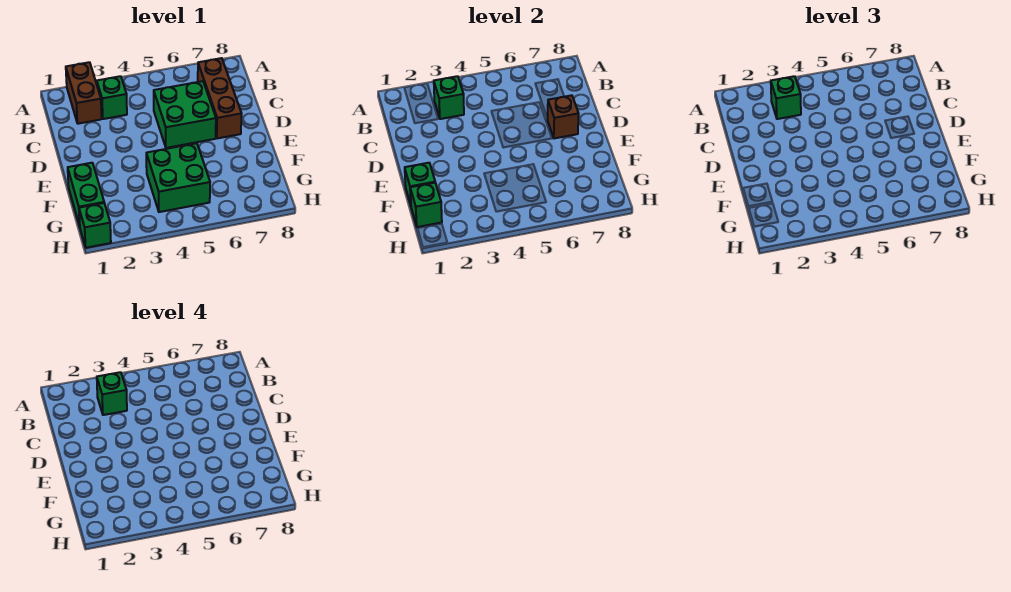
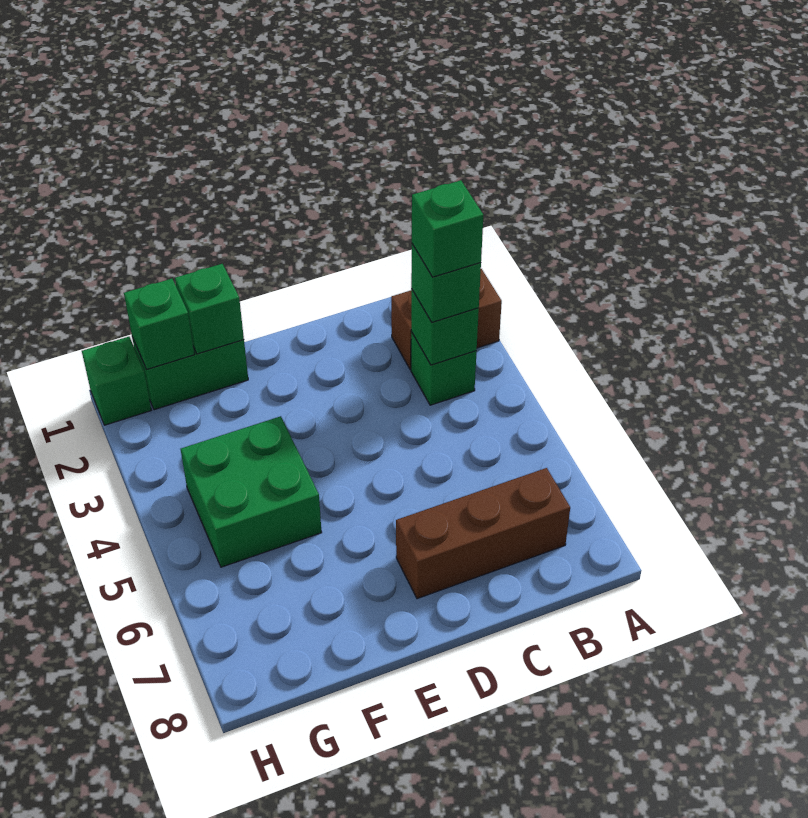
green 2x2 brick [154,81,216,148] -> none
brown 1x1 brick [547,95,579,138] -> none

